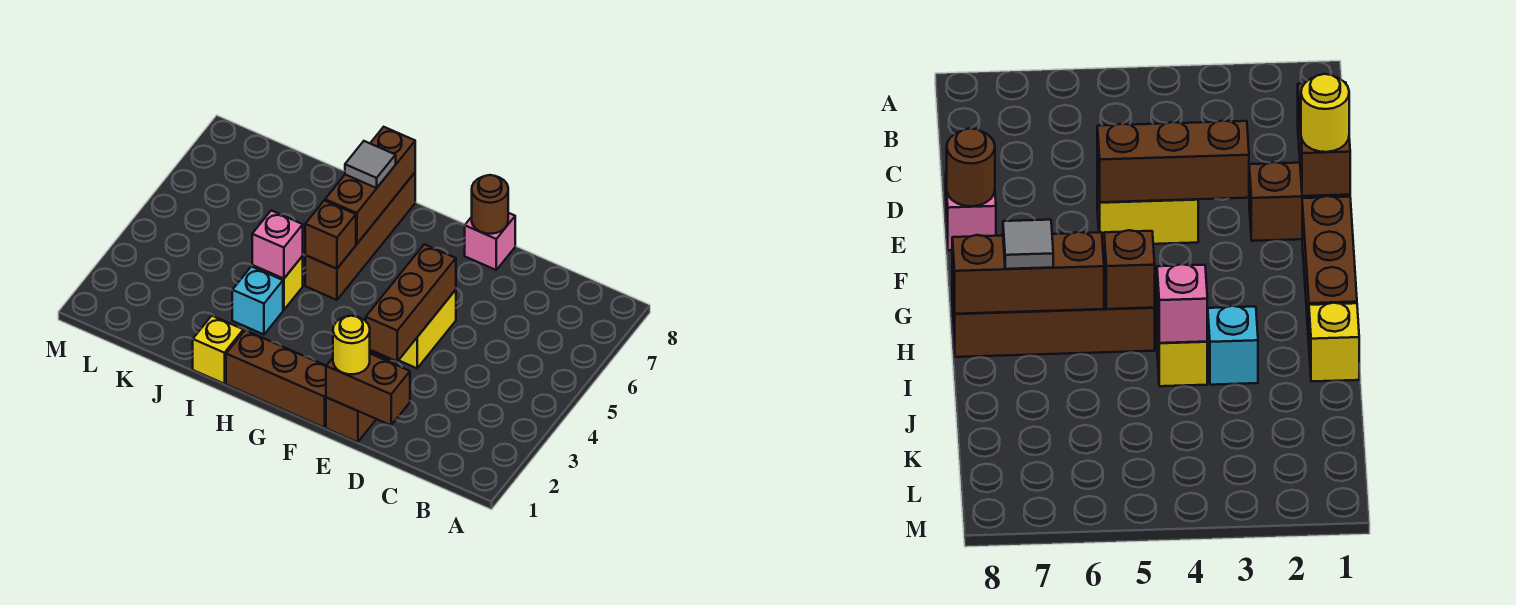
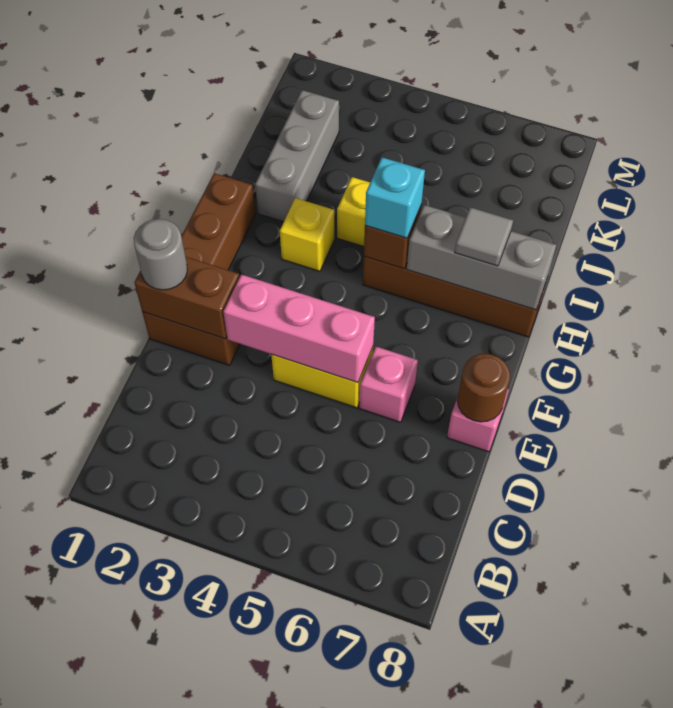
brown 1x2 brick [326,354,410,425] -> brown 1x2 brick turned to [134,257,239,339]
yellow 1x1 round brick [333,316,370,374] -> grey 1x1 round brick [134,219,187,290]
brown 1x3 brick [366,244,456,361] -> pink 1x3 brick [223,274,375,383]
brown 1x3 brick [325,127,415,244] -> grey 1x3 brick [407,205,556,310]
yellow 1x1 brick [193,316,243,384] -> yellow 1x1 brick moved to [280,198,335,271]
none -> grey 1x3 brick [255,90,339,222]
cyan 1x1 brick [232,266,283,335] -> cyan 1x1 brick moved to [365,157,425,238]
pink 1x1 brick [252,211,303,279] -> pink 1x1 brick moved to [359,347,418,422]

